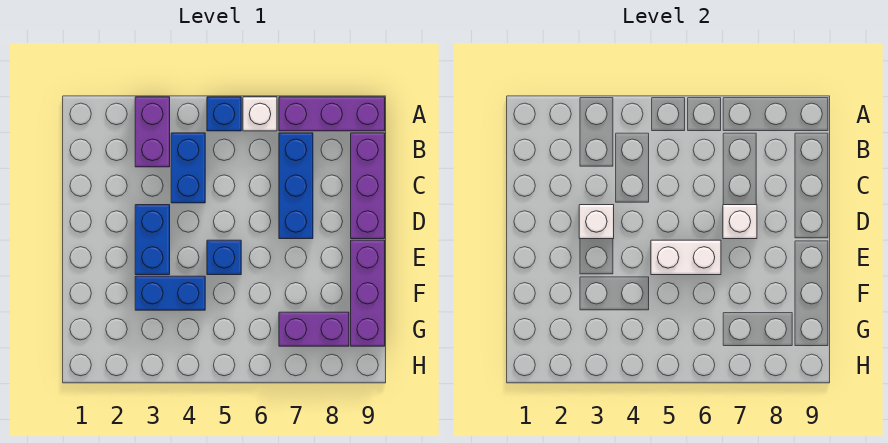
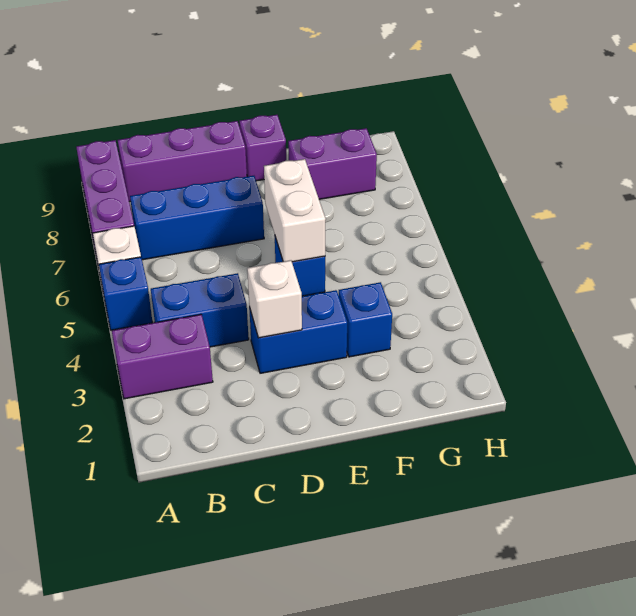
white 1x1 brick [723,205,757,239] -> none
purple 1x3 brick [351,240,385,346] -> purple 1x1 brick [240,115,286,181]
blue 1x2 brick [135,276,205,310] -> blue 1x1 brick [339,282,392,357]
purple 1x2 brick [279,312,349,346] -> purple 1x2 brick turned to [288,128,377,199]

